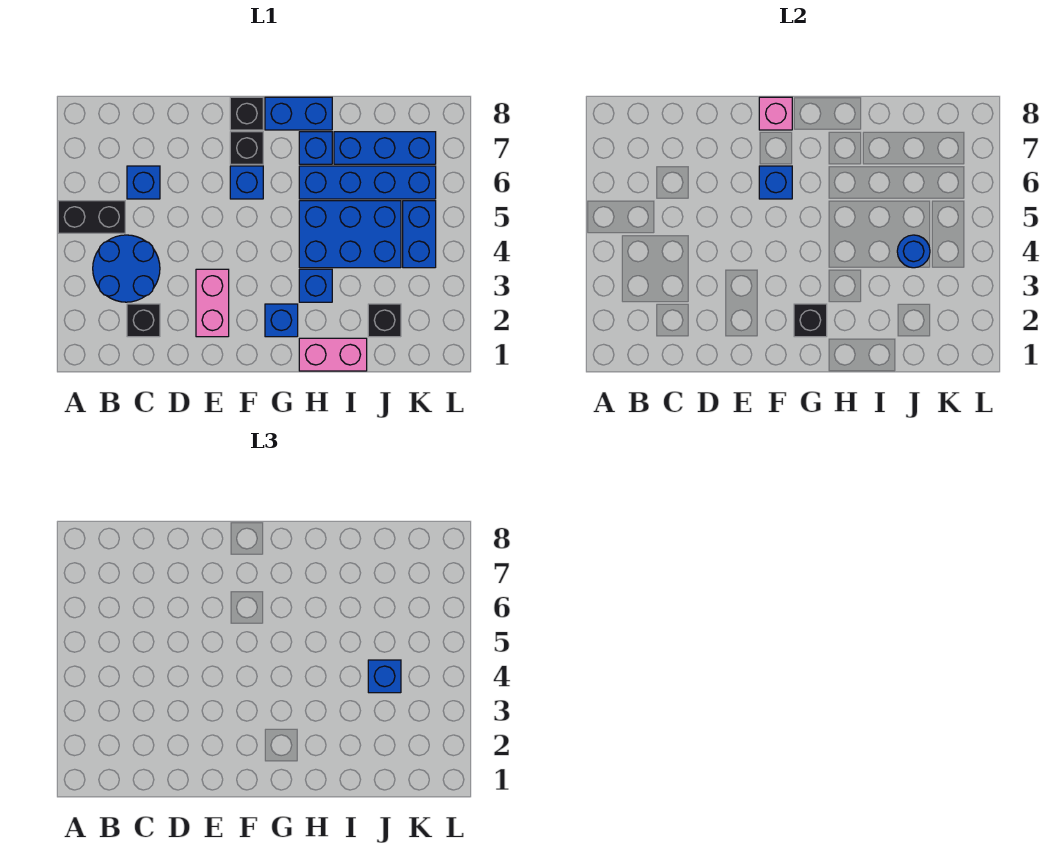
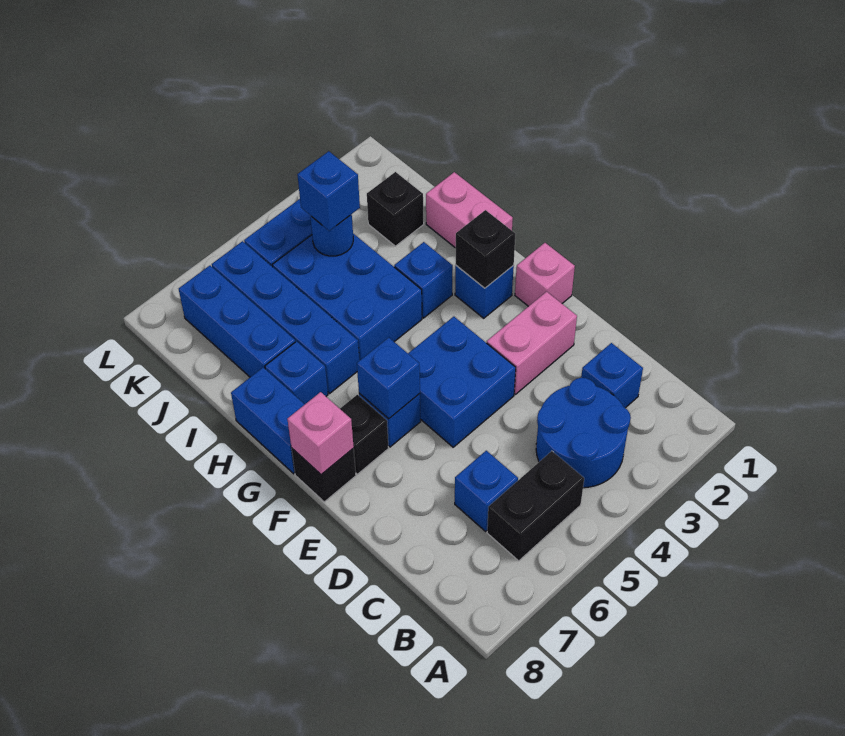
black 1x2 brick [58,201,125,233] -> black 1x2 brick turned to [487,451,584,561]
black 1x1 brick [127,304,160,337] -> blue 1x1 brick [581,343,643,408]
none -> blue 2x2 brick [408,317,516,447]
none -> pink 1x1 brick [515,243,575,306]

